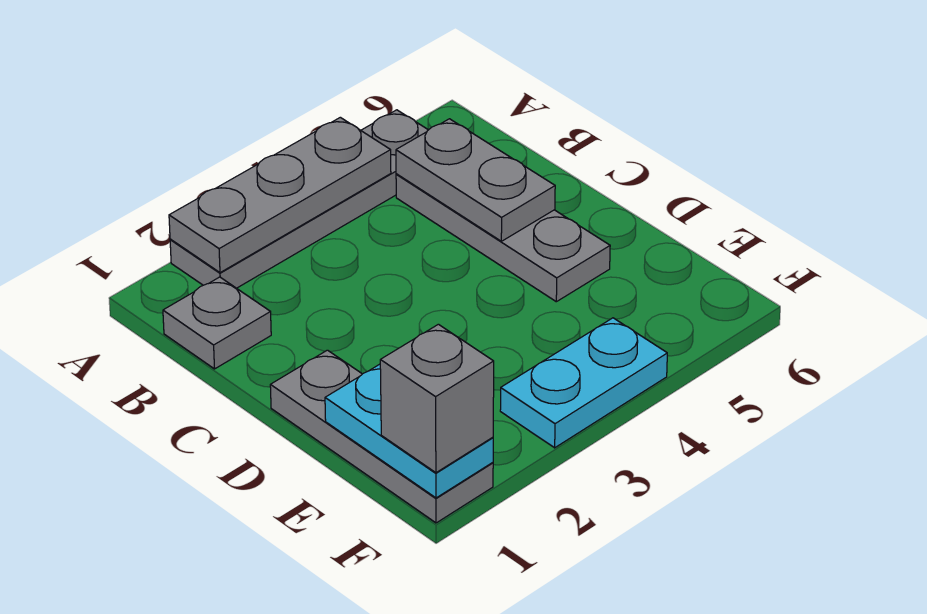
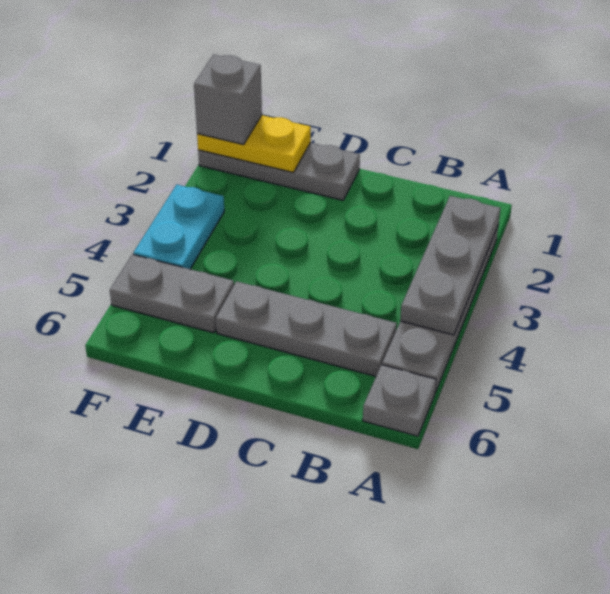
grey 1x1 plate [163,277,271,369] -> grey 1x1 plate moved to [363,365,436,436]
grey 1x2 plate [396,119,555,241] -> grey 1x2 plate moved to [110,254,234,333]
cyan 1x2 plate [325,364,493,498] -> yellow 1x2 plate [197,115,311,173]

